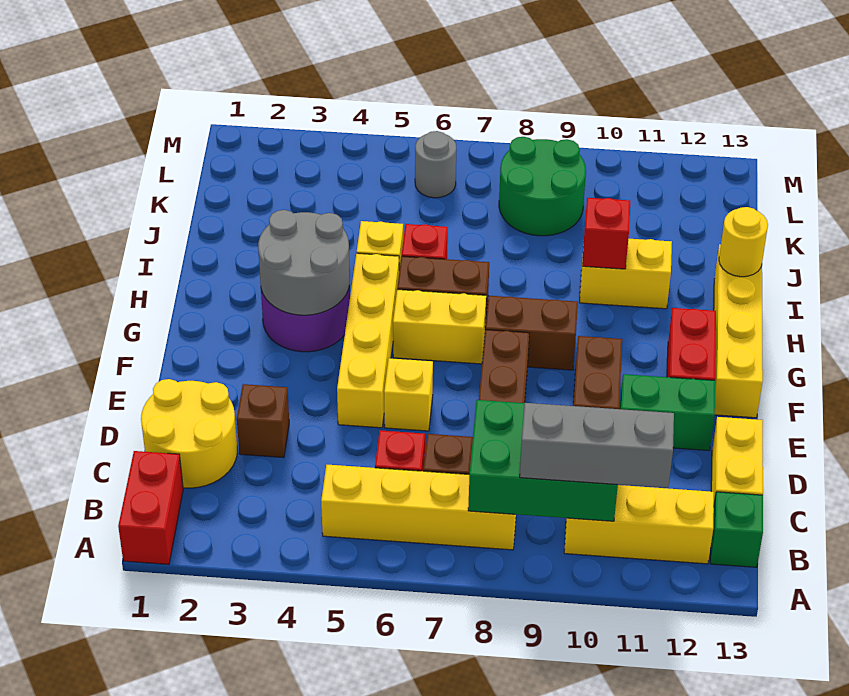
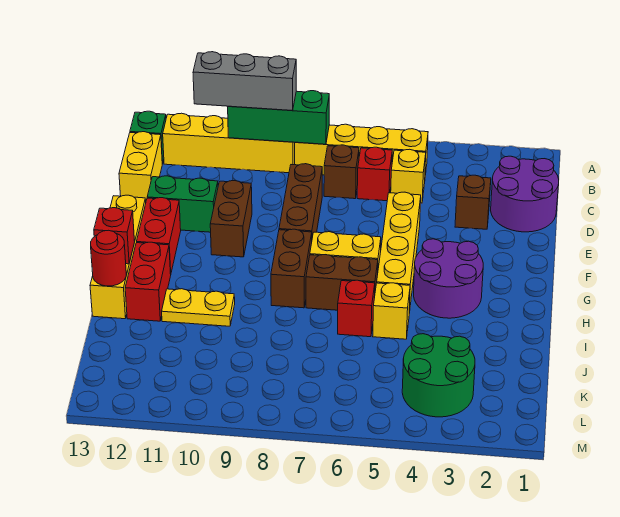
red 1x2 brick [118,451,183,564] -> red 1x2 brick moved to [125,242,171,321]
green 2x3 brick [468,400,618,521] -> green 1x3 brick [228,91,329,144]
yellow 1x3 brick [564,485,714,564] -> yellow 1x4 brick [163,113,295,173]
yellow 2x2 round brick [141,379,237,488] -> purple 2x2 round brick [491,156,559,232]
yellow 1x1 brick [384,358,433,431] -> yellow 1x1 brick moved to [391,149,426,203]
grey 2x2 round brick [258,210,350,315] -> none
brown 1x2 brick [485,296,578,370] -> brown 1x2 brick turned to [271,229,312,308]
yellow 1x2 brick [580,239,672,309] -> yellow 1x2 plate [162,289,235,326]
red 1x1 brick [582,198,630,269] -> red 1x1 brick moved to [94,208,135,264]
yellow 1x1 round brick [719,207,768,277] -> red 1x1 round brick [91,230,126,286]
green 2x2 round brick [499,137,586,236] -> green 2x2 round brick moved to [402,334,475,417]
grey 1x1 round brick [415,131,456,198] -> none

